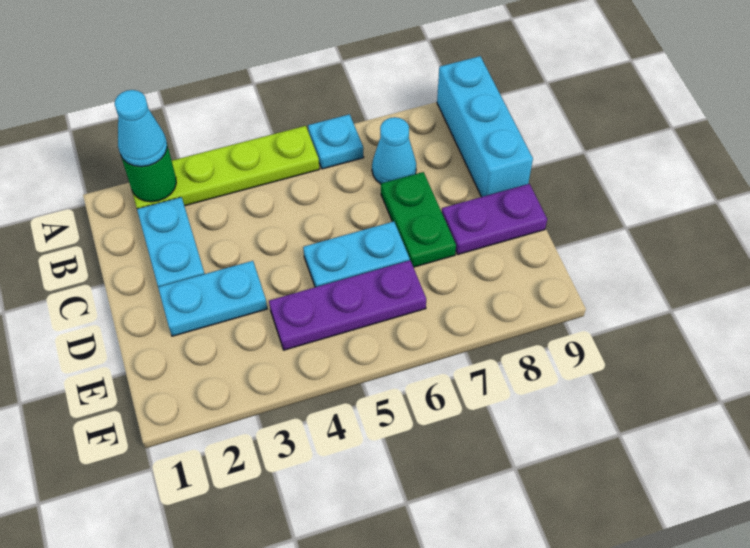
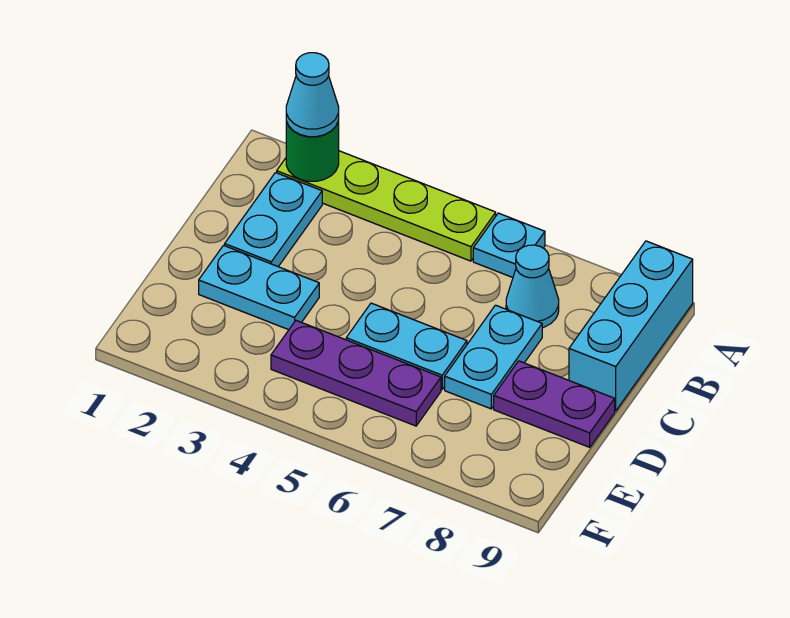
green 1x2 plate [381,172,456,267] -> cyan 1x2 plate [445,305,542,409]

